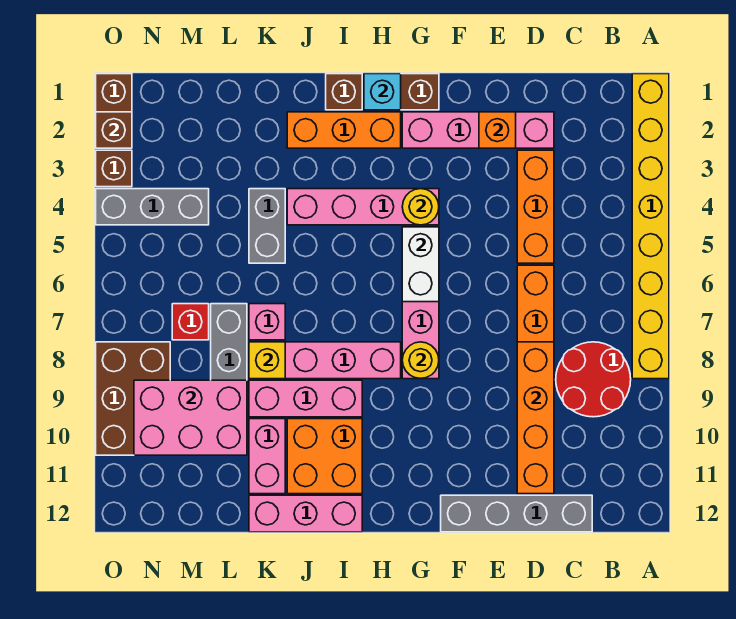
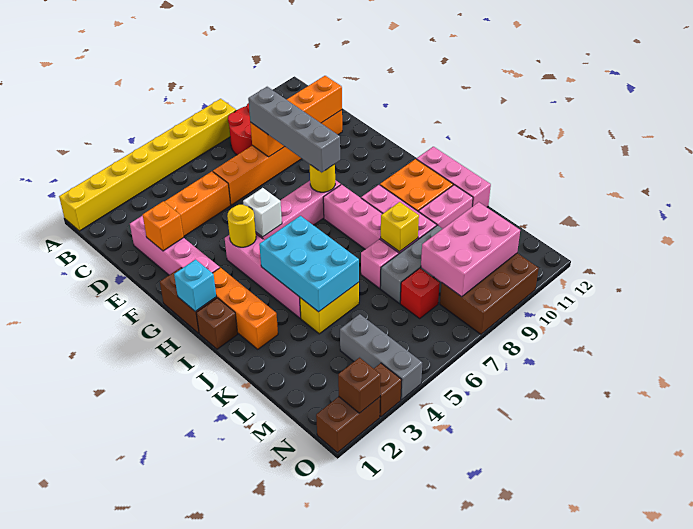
grey 1x4 brick [441,495,592,532] -> grey 1x4 brick moved to [248,87,340,172]
white 1x2 brick [402,227,439,302] -> white 1x1 brick [243,188,282,237]
none -> cyan 2x3 brick [259,216,359,312]
grey 1x2 brick [249,189,285,263] -> yellow 1x2 brick [300,282,359,334]
pink 2x3 brick [134,380,247,455] -> pink 2x3 brick turned to [421,202,520,297]

